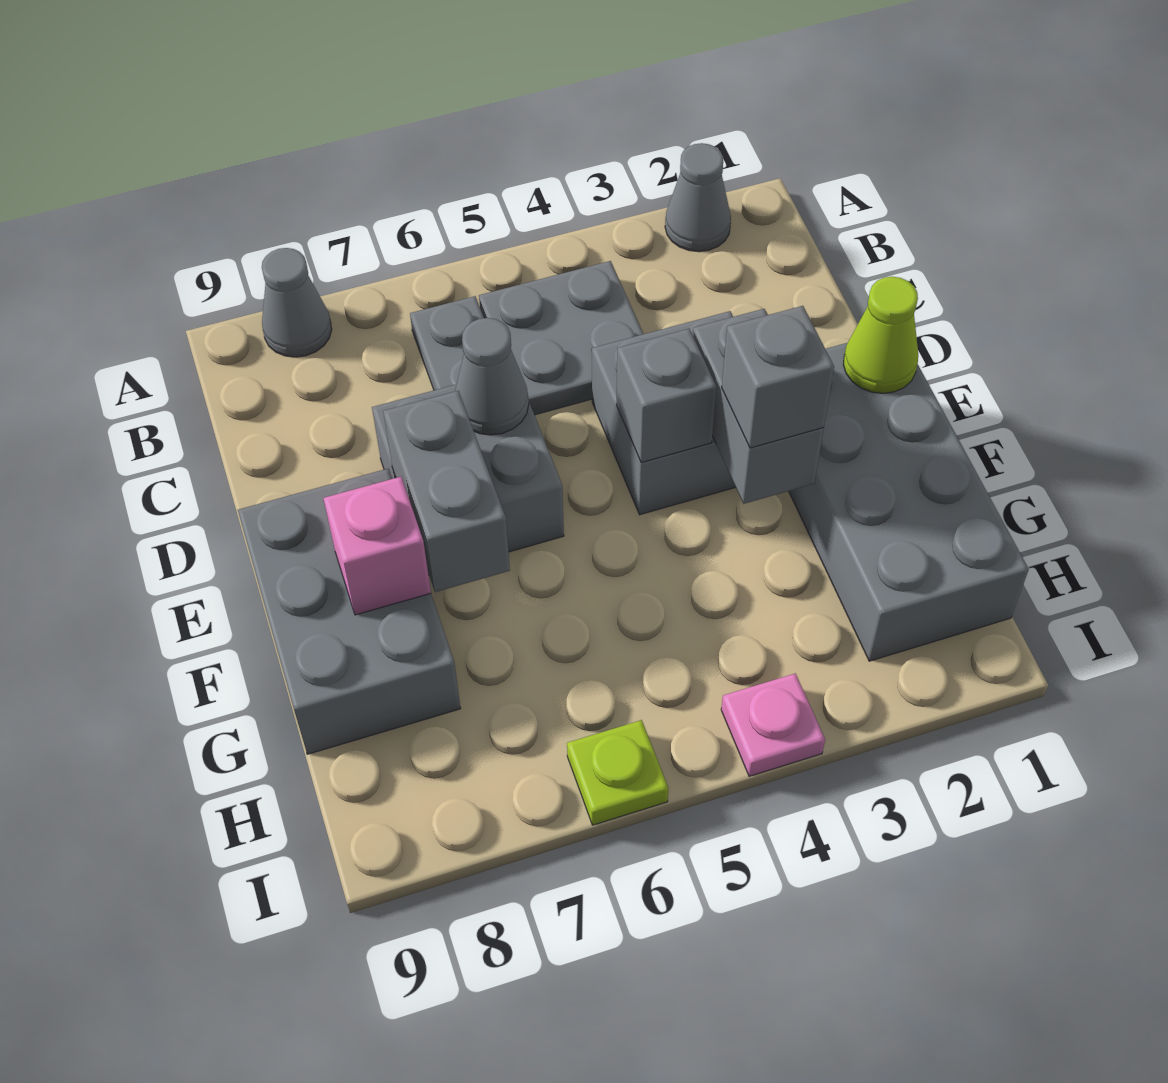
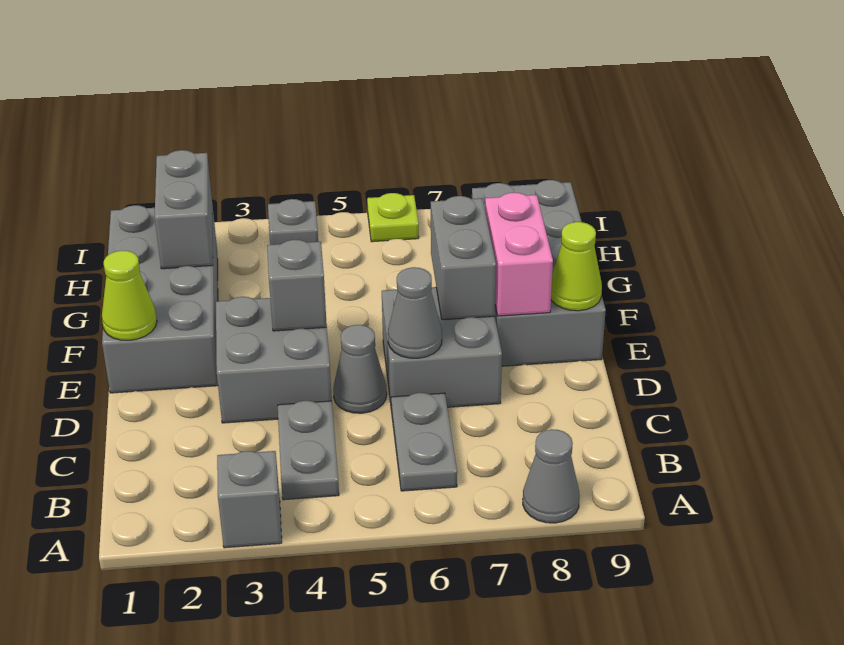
grey 1x1 cone [665,143,731,252] -> grey 1x1 cone moved to [333,325,387,413]
grey 2x2 plate [479,261,643,415] -> grey 1x2 plate [278,401,339,500]
grey 1x2 brick [693,309,824,504] -> grey 1x2 brick moved to [155,150,213,269]
grey 2x3 brick [238,469,461,754] -> grey 2x4 brick [472,180,606,366]
none -> lime 1x1 cone [551,222,602,311]
grey 1x1 brick [722,306,834,448] -> grey 1x1 brick moved to [217,451,282,548]
pink 1x1 brick [323,477,431,615] -> pink 1x2 brick [485,193,553,316]
pink 1x1 plate [721,673,825,776] -> grey 1x1 plate [268,199,318,245]

